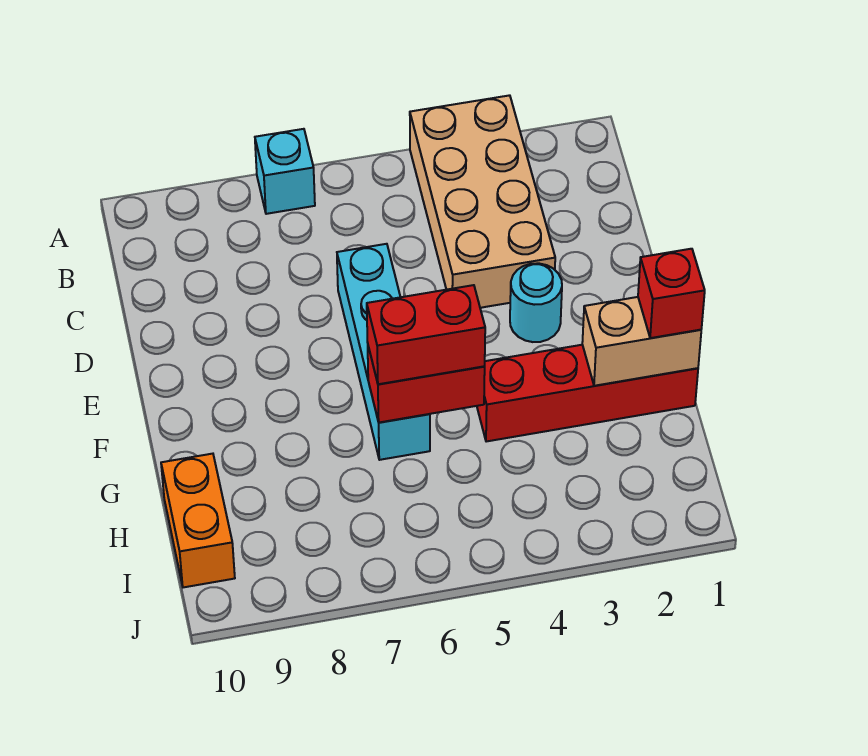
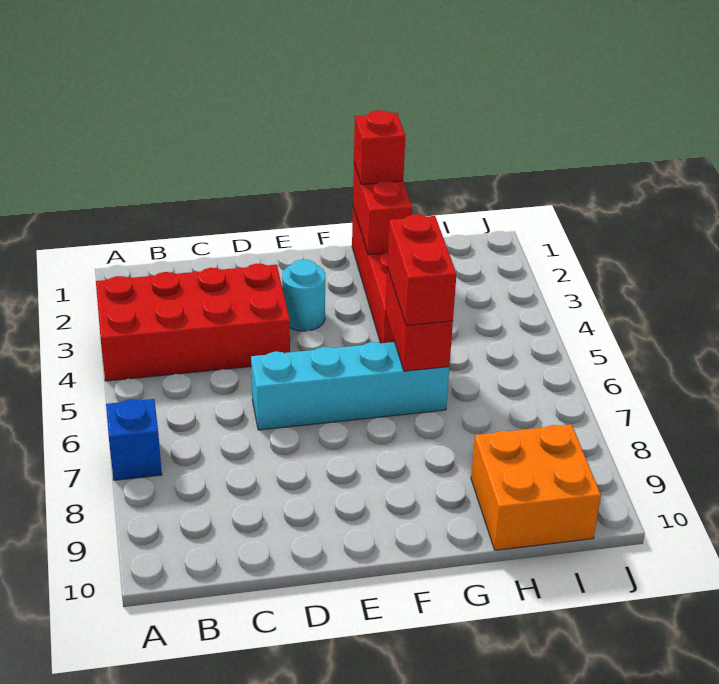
tan 2x4 brick [410,95,555,308] -> red 2x4 brick [96,264,290,381]
cyan 1x1 brick [255,129,315,214] -> blue 1x1 brick [106,399,162,480]
tan 1x2 brick [582,297,701,386] -> red 1x2 brick [353,163,412,254]
orange 1x2 brick [161,454,235,587] -> orange 2x2 brick [471,424,601,550]

